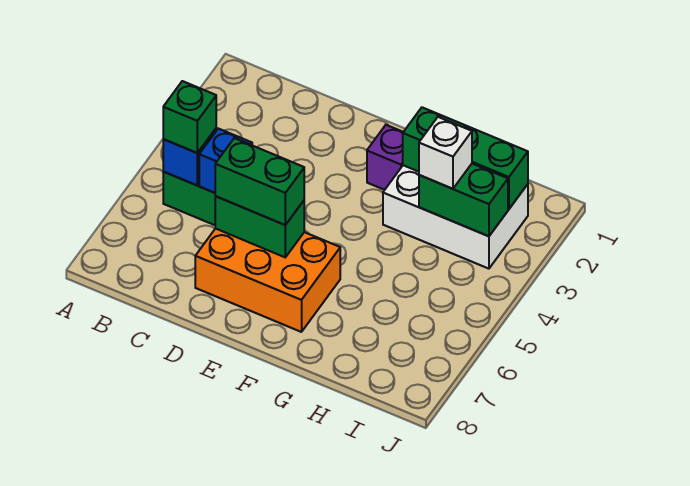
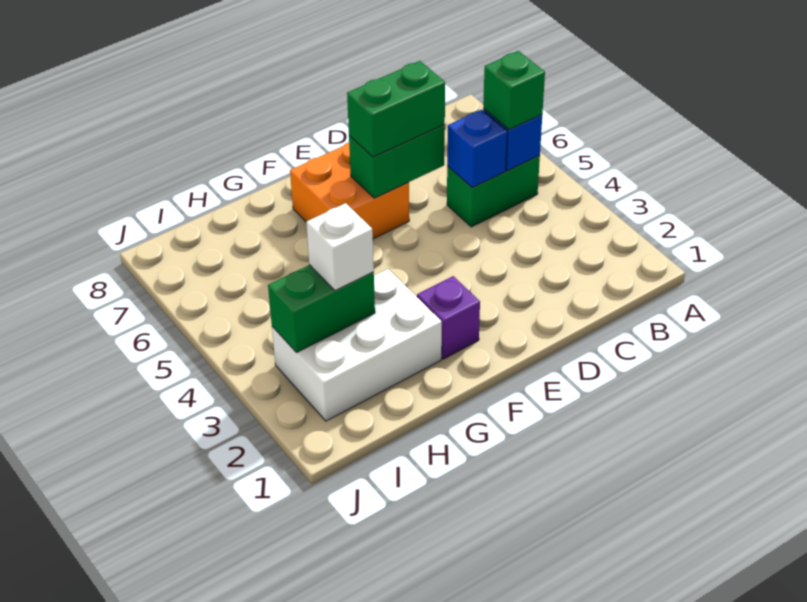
orange 2x3 brick [195,228,340,332] -> orange 2x2 brick [290,142,409,239]
green 1x3 brick [403,107,528,209] -> none

